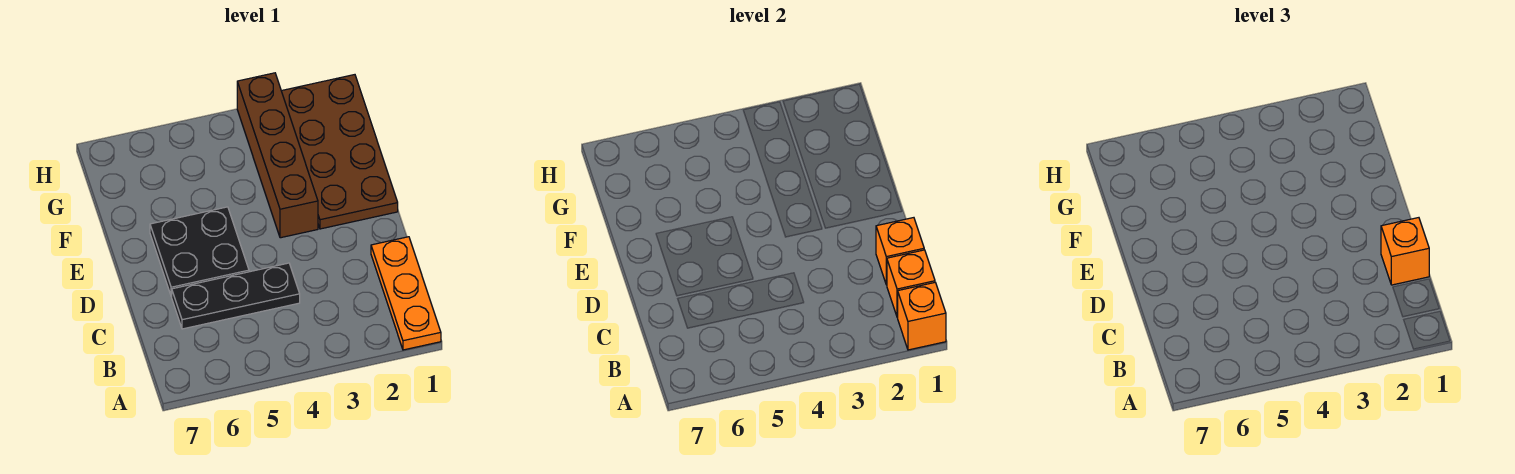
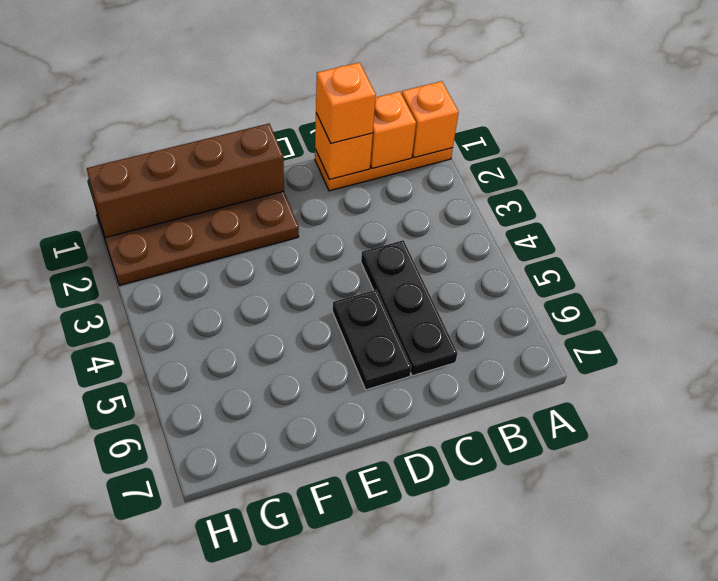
black 2x2 plate [150,207,249,297] -> black 1x2 plate [333,290,411,390]
brown 1x4 brick [237,73,318,238] -> brown 1x4 brick moved to [87,124,284,238]

